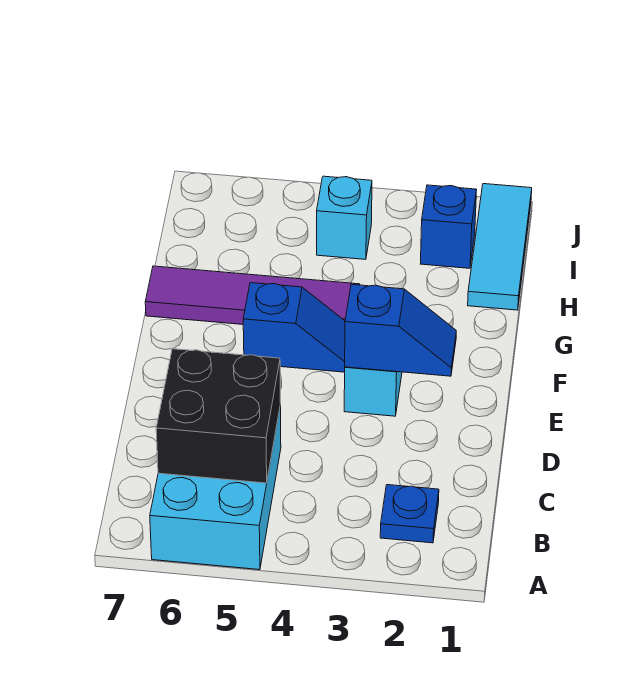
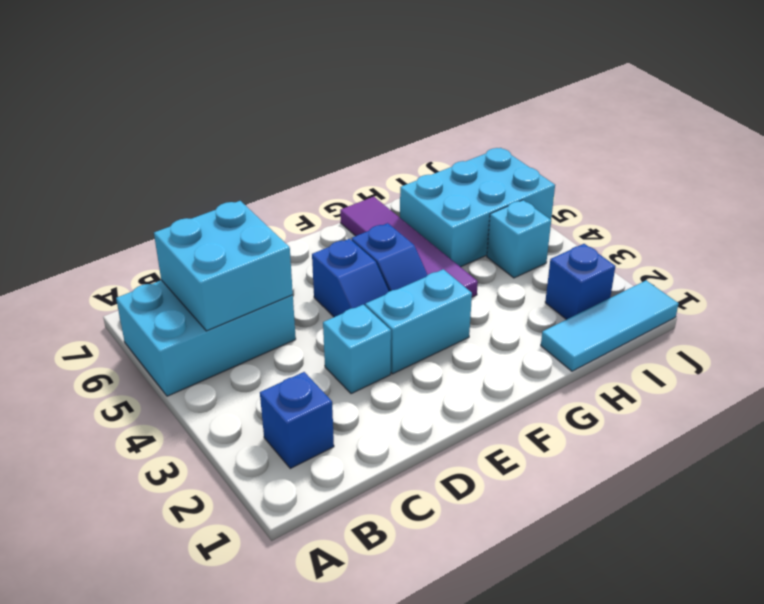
blue 1x1 plate [380,485,439,543] -> blue 1x1 brick [260,372,334,468]
black 2x2 brick [156,349,281,483] -> cyan 2x2 brick [154,201,293,331]
none -> cyan 1x1 brick [323,305,391,394]
blue 1x2 slope [345,284,456,376] -> blue 1x2 slope moved to [312,239,389,317]
none -> cyan 2x3 brick [400,148,555,267]

